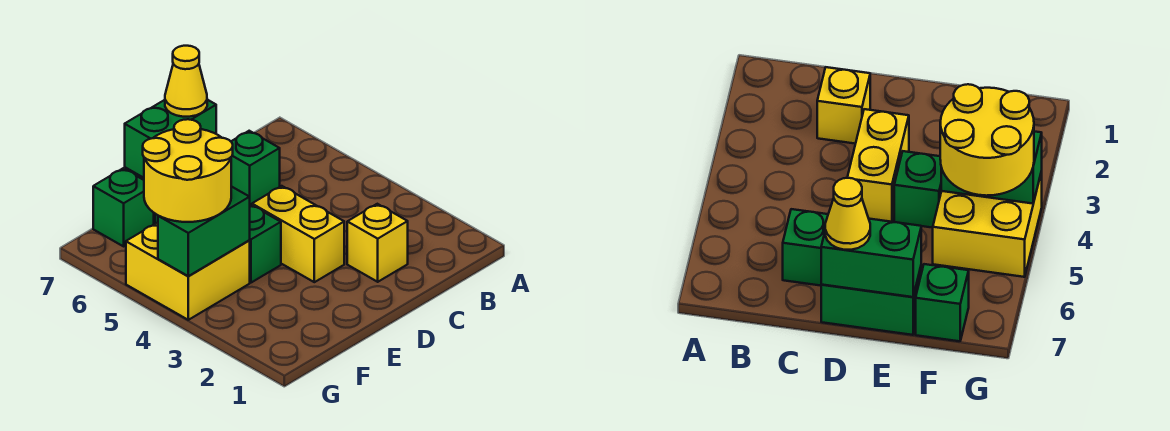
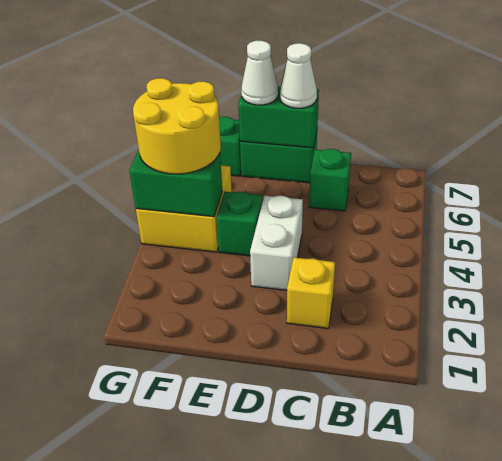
yellow 1x2 brick [252,186,344,282] -> white 1x2 brick [250,196,303,290]
yellow 1x1 cone [165,46,207,117] -> white 1x1 cone [280,43,317,108]
none -> white 1x1 cone [241,41,278,105]

